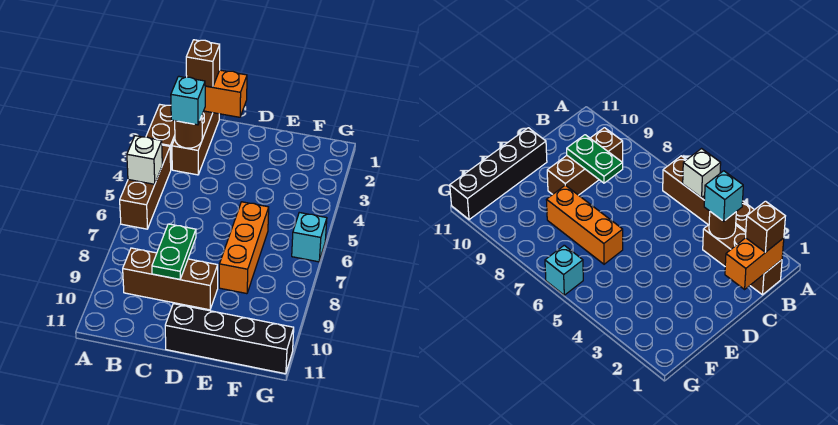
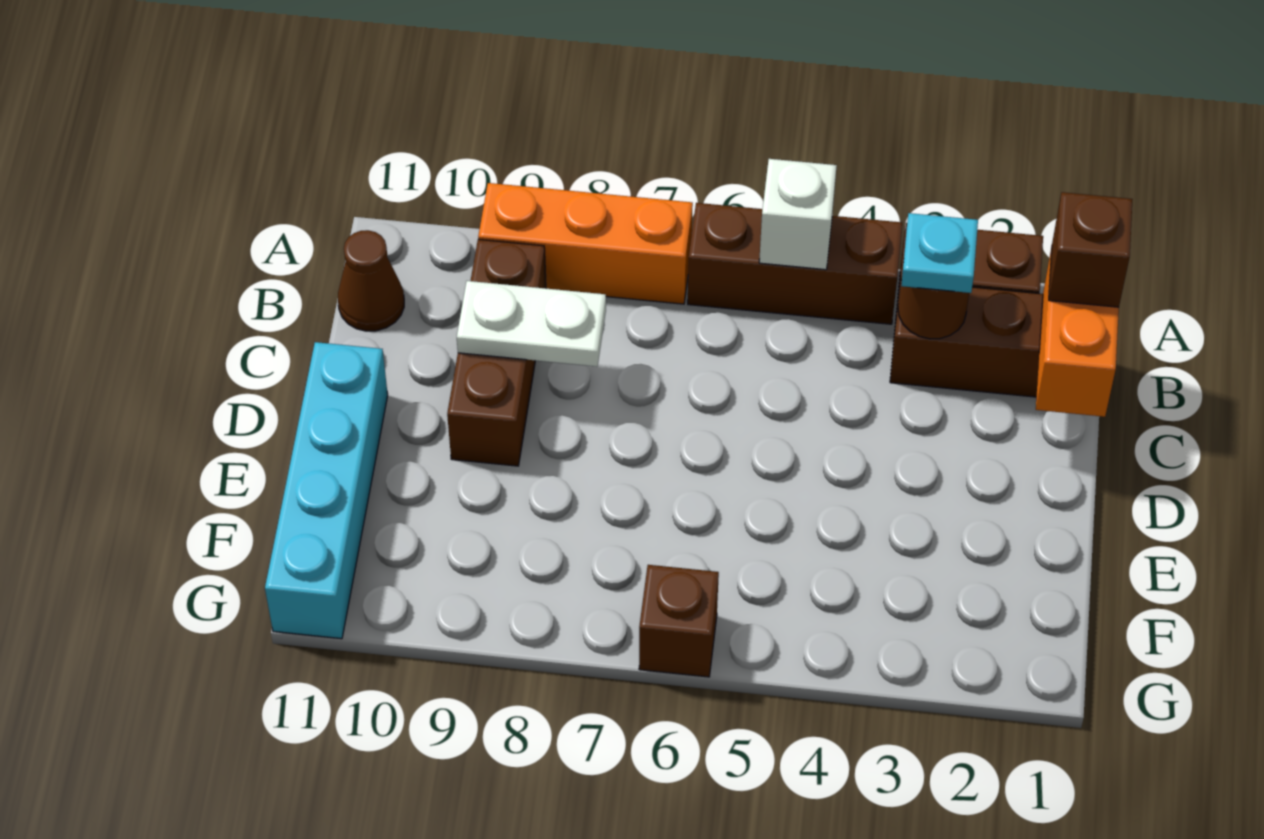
cyan 1x1 brick [171,76,205,125] -> cyan 1x1 plate [901,213,978,293]
none -> brown 1x1 cone [338,230,404,331]
green 1x2 plate [152,224,196,279] -> white 1x2 plate [457,281,606,367]
black 1x4 brick [165,304,294,374] -> cyan 1x4 brick [265,342,388,639]
orange 1x3 brick [219,202,269,294] -> orange 1x3 brick moved to [478,183,693,304]
cyan 1x1 brick [292,213,327,262] -> brown 1x1 brick [639,565,719,677]

